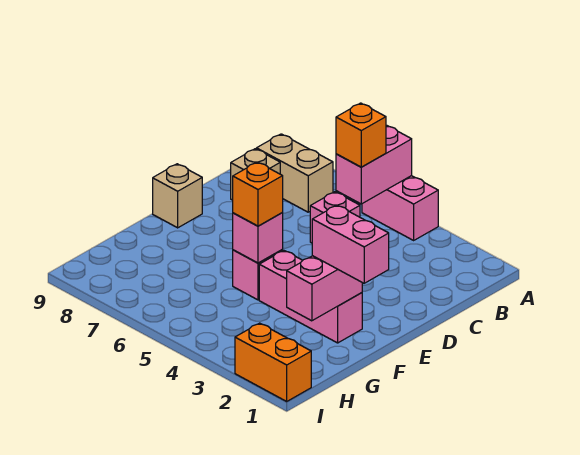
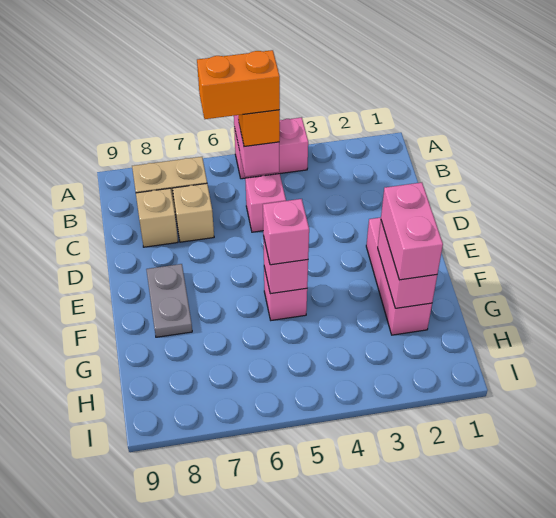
none -> grey 1x2 plate [146,264,192,337]
tan 1x1 brick [153,164,202,228] -> tan 1x1 brick moved to [173,183,214,242]
pink 1x2 brick [312,205,389,283] -> pink 1x2 brick turned to [381,182,443,280]
pink 1x3 brick [259,250,362,343] -> pink 1x3 brick turned to [366,217,432,335]
orange 1x1 brick [233,162,283,226] -> pink 1x1 brick [263,199,309,265]
orange 1x2 brick [235,323,311,401] -> orange 1x2 brick moved to [197,50,280,119]

